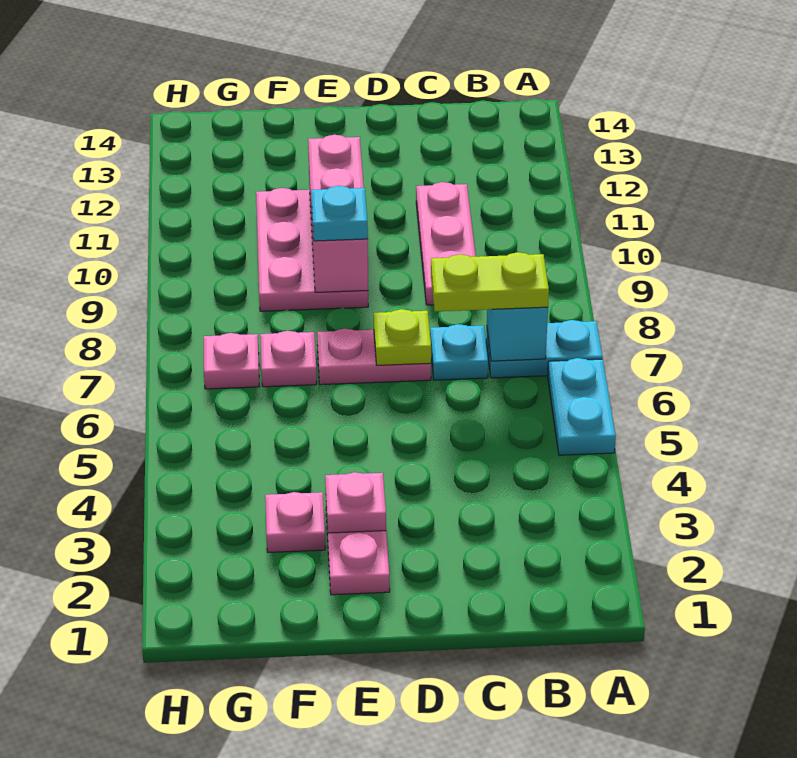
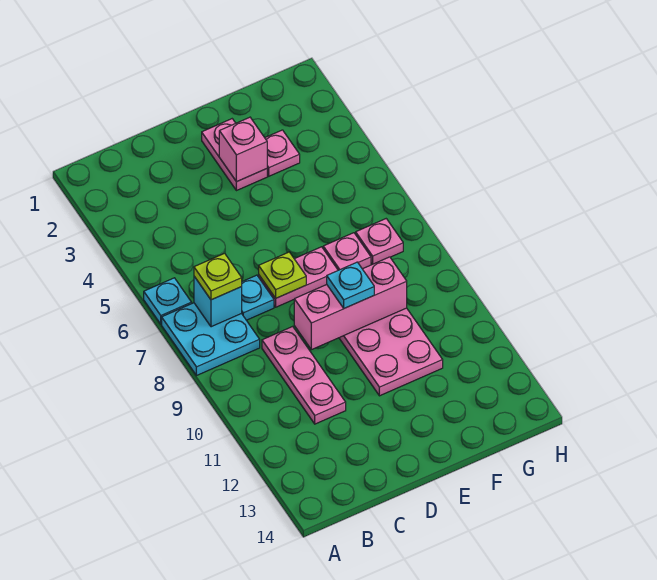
cyan 1x2 plate [548,358,616,455] -> cyan 1x1 plate [144,278,192,324]
cyan 1x2 plate [486,320,603,378] -> cyan 2x2 plate [162,303,260,376]
lime 1x2 plate [431,252,549,311] -> lime 1x1 plate [194,253,242,300]
pink 1x1 plate [325,472,386,533] -> pink 1x1 brick [219,117,267,182]
pink 1x3 brick [308,135,368,292] -> pink 1x3 brick turned to [294,257,407,350]

